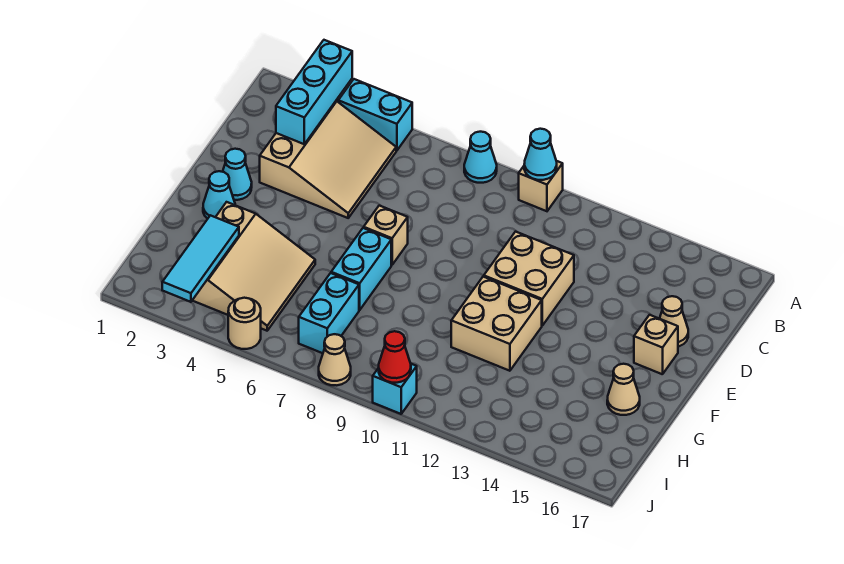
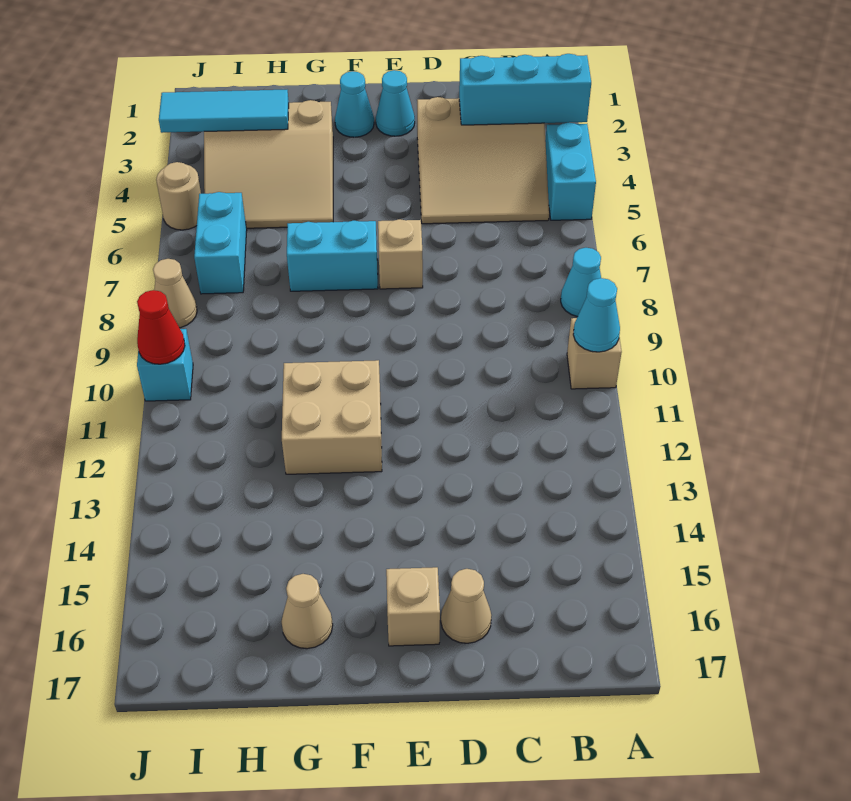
tan 2x2 brick [484,232,574,325] -> none
cyan 1x2 brick [299,273,359,353] -> cyan 1x2 brick turned to [194,192,247,294]

